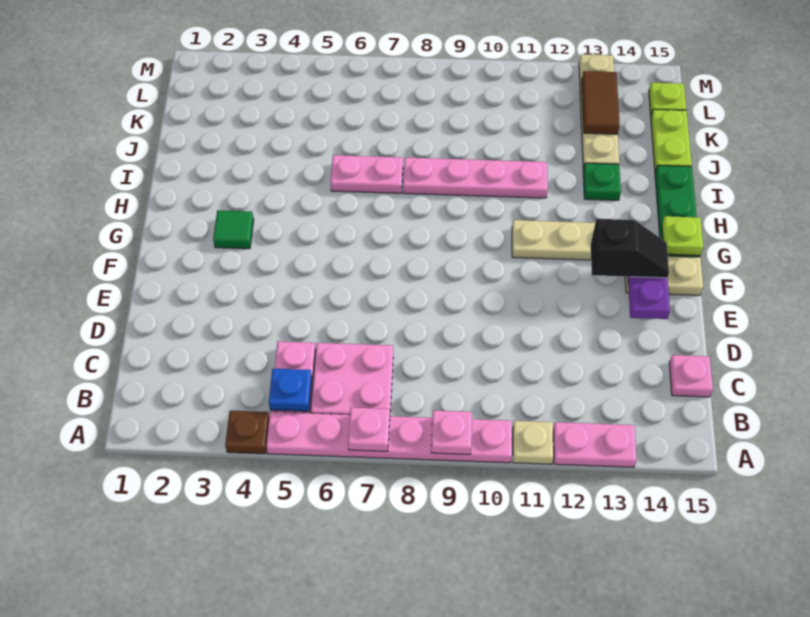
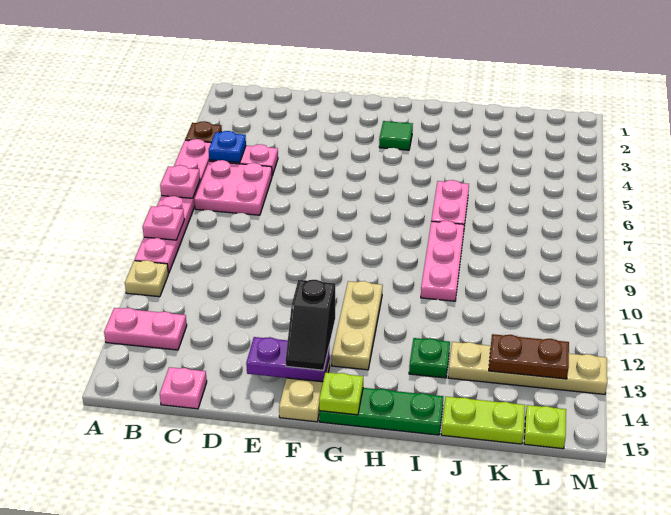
pink 1x2 plate [553,422,637,467] -> pink 1x2 plate turned to [104,308,187,350]
pink 1x4 plate [403,157,548,198] -> pink 1x3 plate [421,221,464,301]
brown 1x2 tile [582,71,620,134] -> brown 1x2 plate [489,334,569,379]

